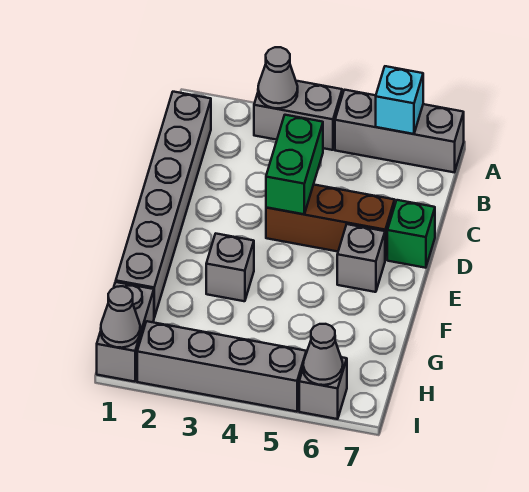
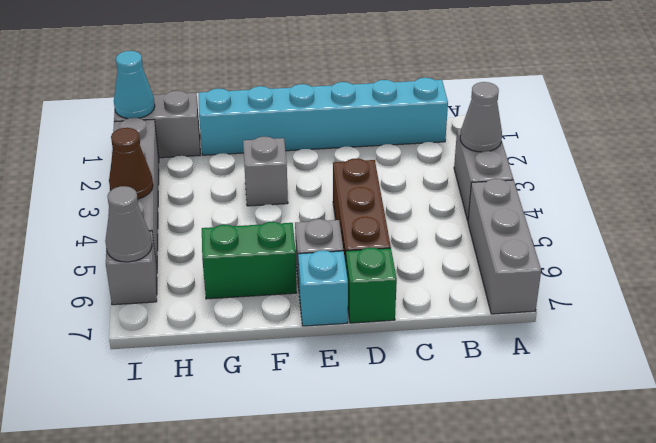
cyan 1x1 brick [376,66,423,134] -> cyan 1x1 brick moved to [298,250,348,326]
grey 1x6 brick [116,92,211,317] -> cyan 1x6 brick [199,78,448,155]
green 1x2 brick [266,115,323,214] -> green 1x2 brick moved to [202,222,297,299]
grey 1x1 cone [101,286,140,348] -> cyan 1x1 cone [114,51,155,119]
none -> brown 1x1 cone [109,128,153,199]

